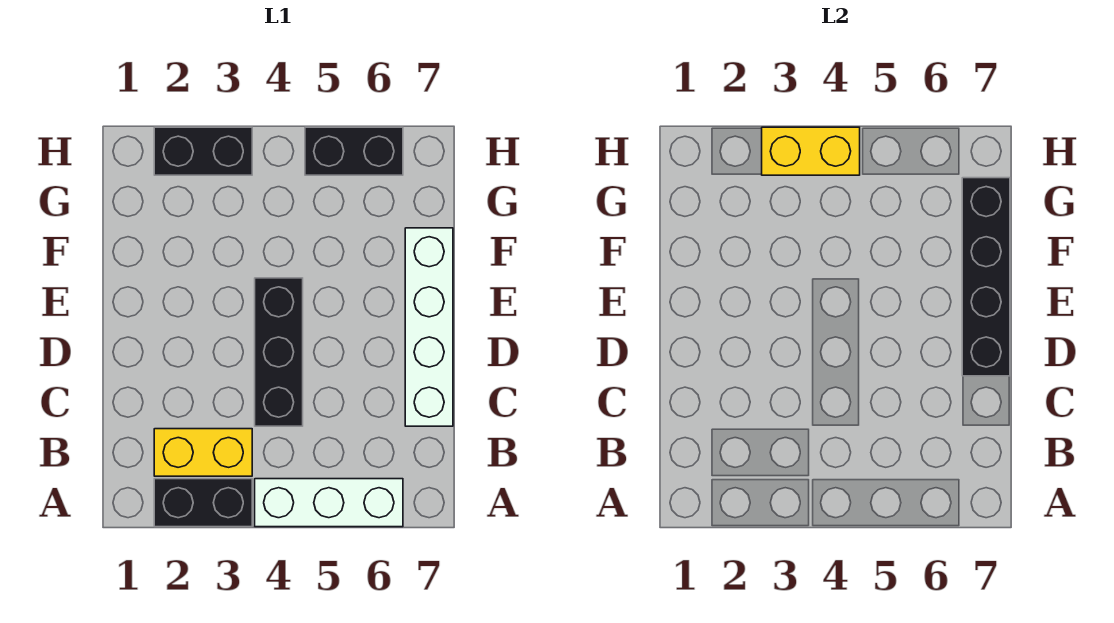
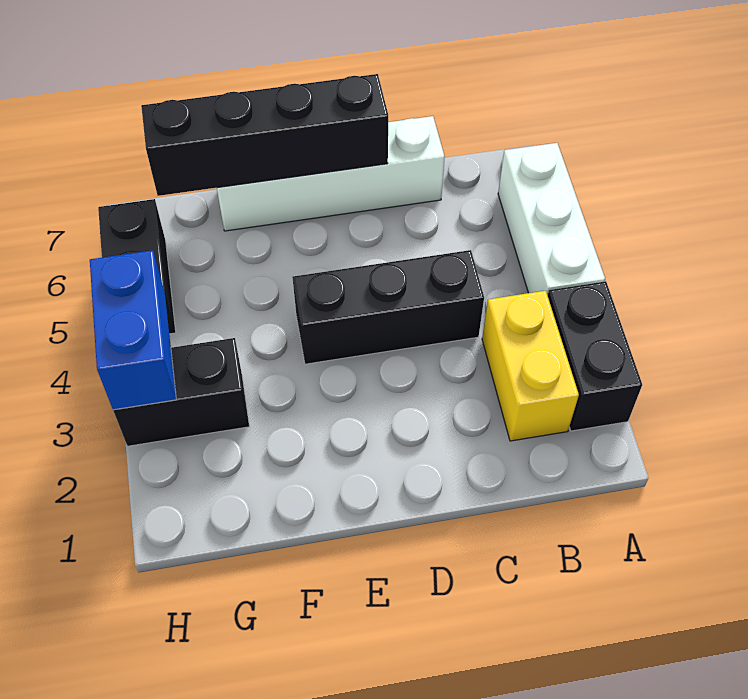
black 1x2 brick [154,127,252,175] -> black 1x2 brick turned to [113,338,249,446]
yellow 1x2 brick [762,127,860,175] -> blue 1x2 brick [90,250,176,410]

